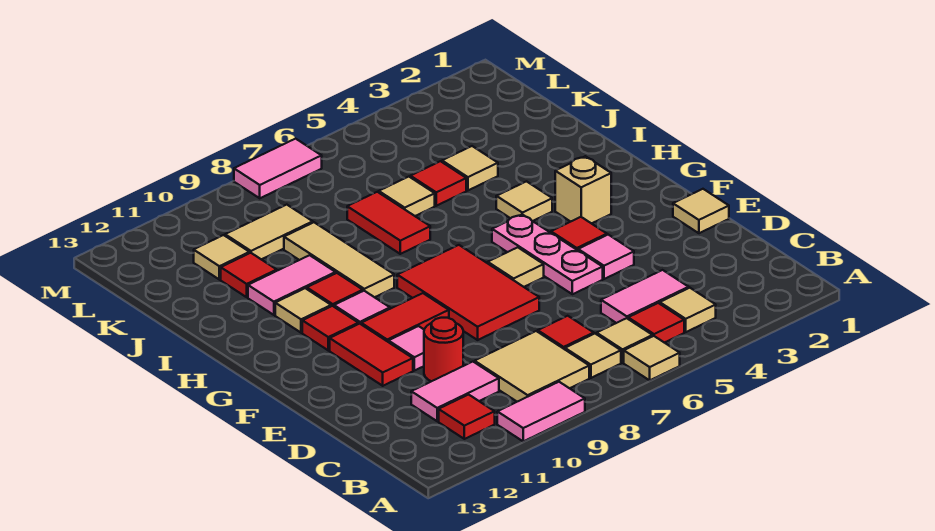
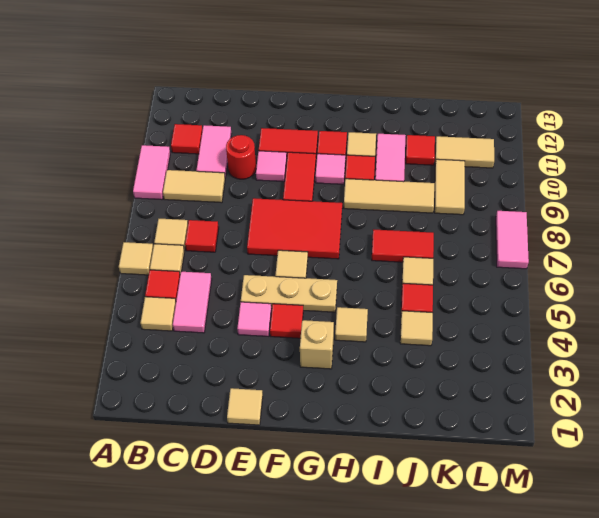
tan 2x2 tile [475,331,589,402] -> tan 1x2 tile [163,170,225,203]
pink 1x3 plate [492,215,603,294] -> tan 1x3 plate [241,275,337,312]
tan 1x1 tile [194,235,250,280] -> tan 1x2 tile [435,136,494,168]

